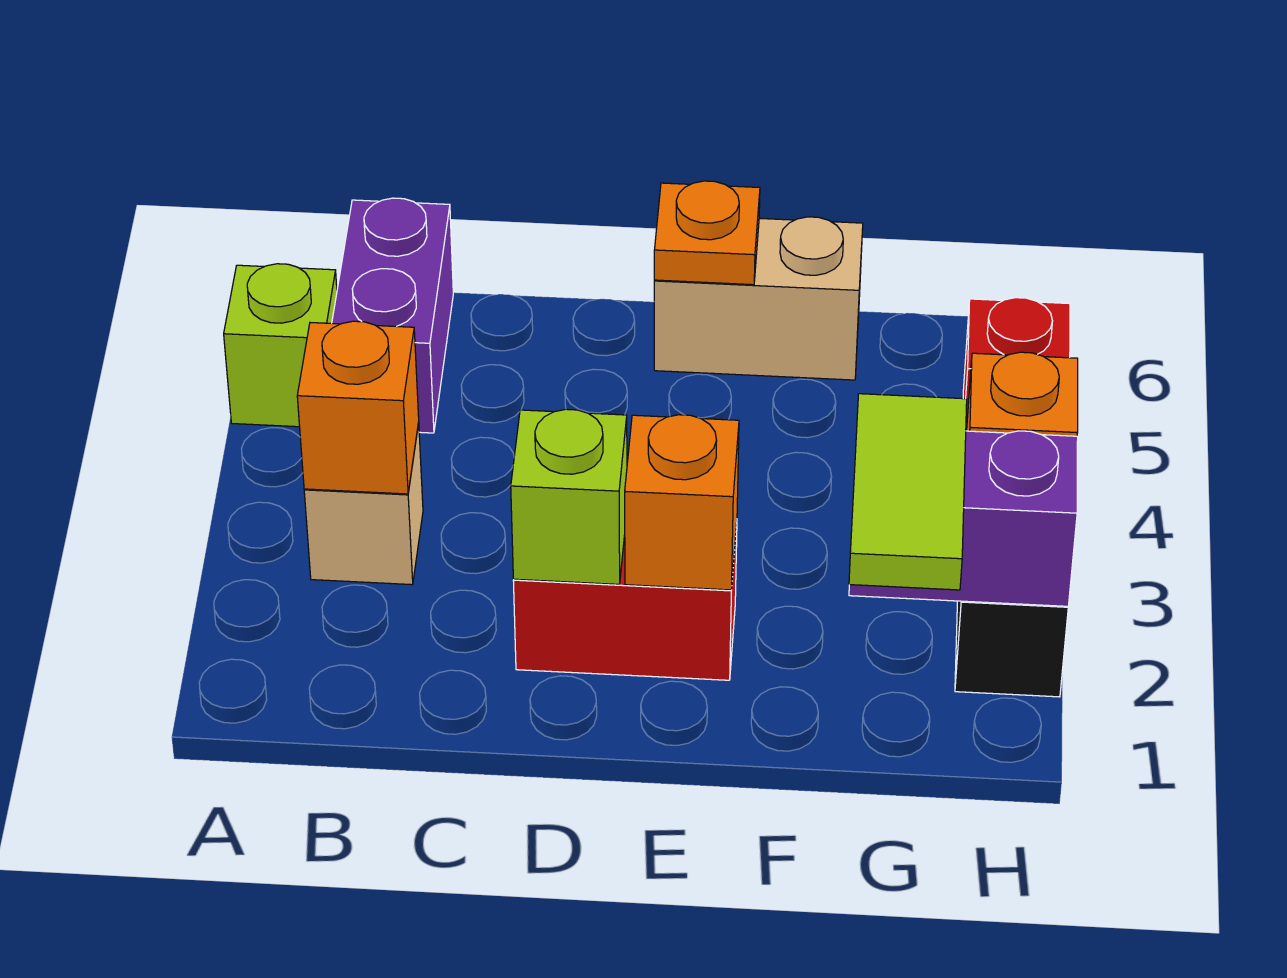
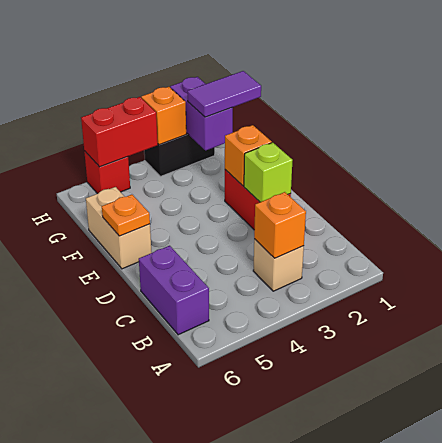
lime 1x1 brick [224,264,337,427] -> none
purple 1x2 brick [332,198,453,433] -> purple 1x2 brick turned to [139,246,209,335]
lime 1x2 tile [849,394,967,590] -> purple 1x2 tile [188,71,261,117]
none -> red 1x2 brick [81,97,158,167]

